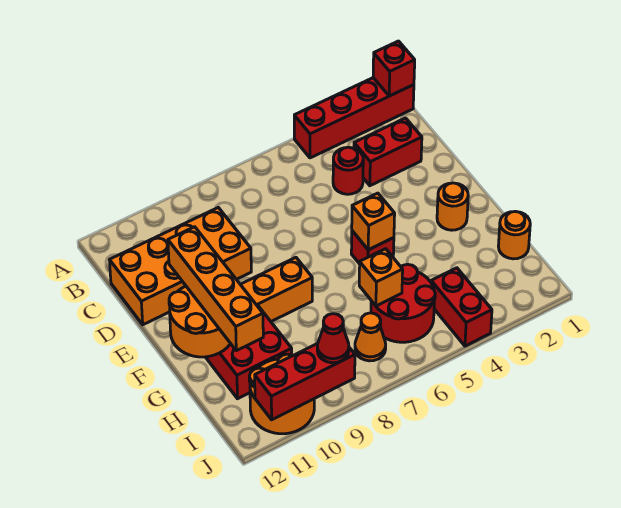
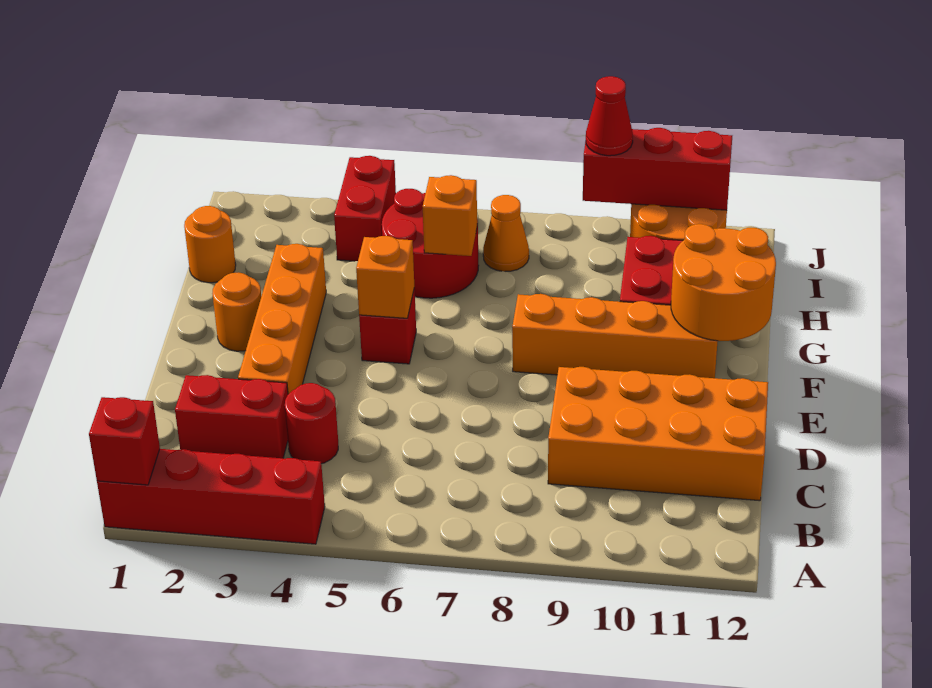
orange 1x4 brick [168,227,263,351] -> orange 1x4 brick moved to [238,244,326,394]

